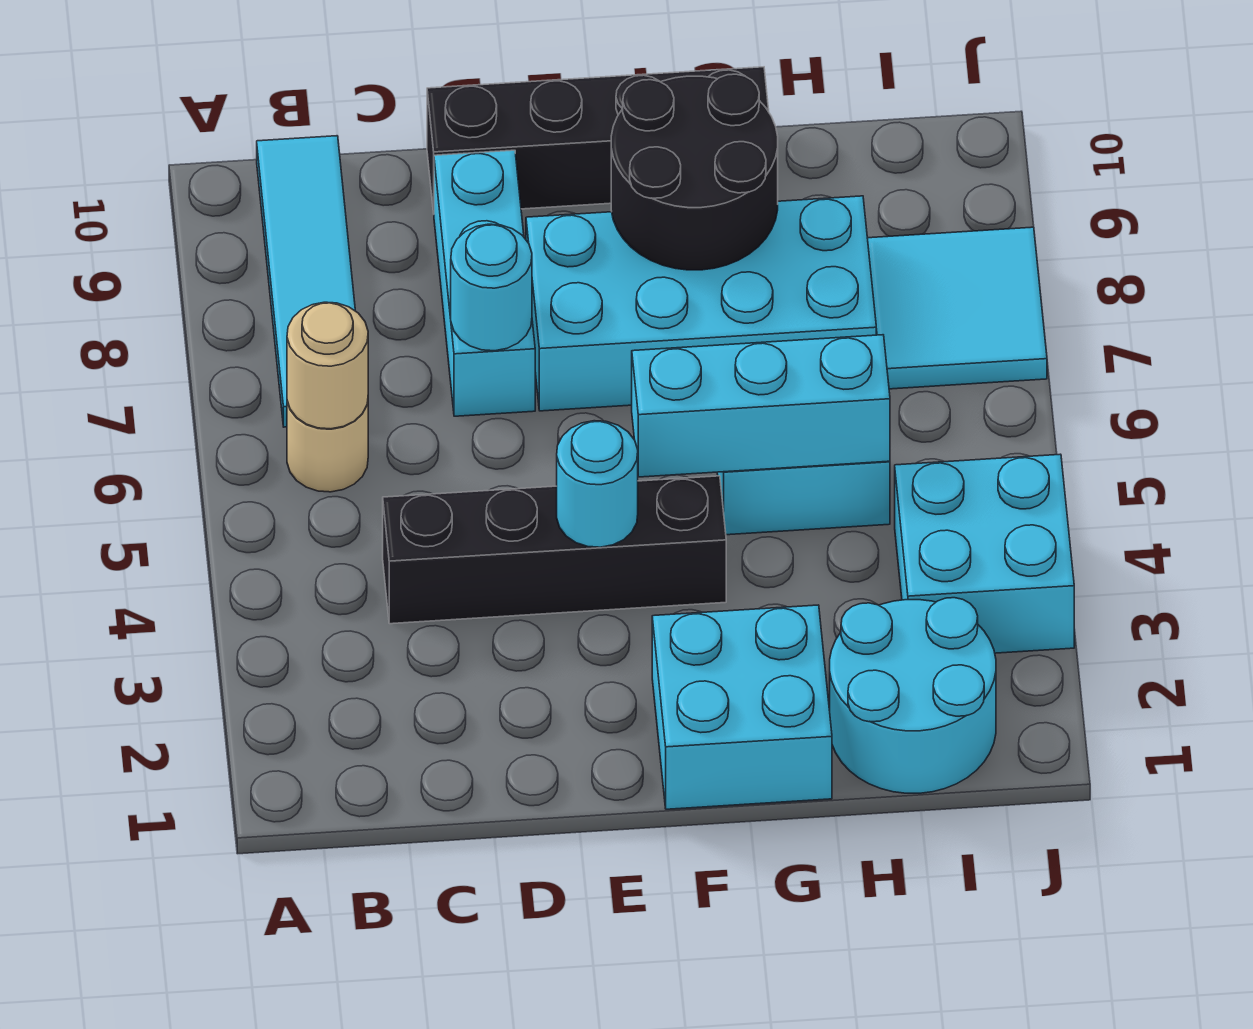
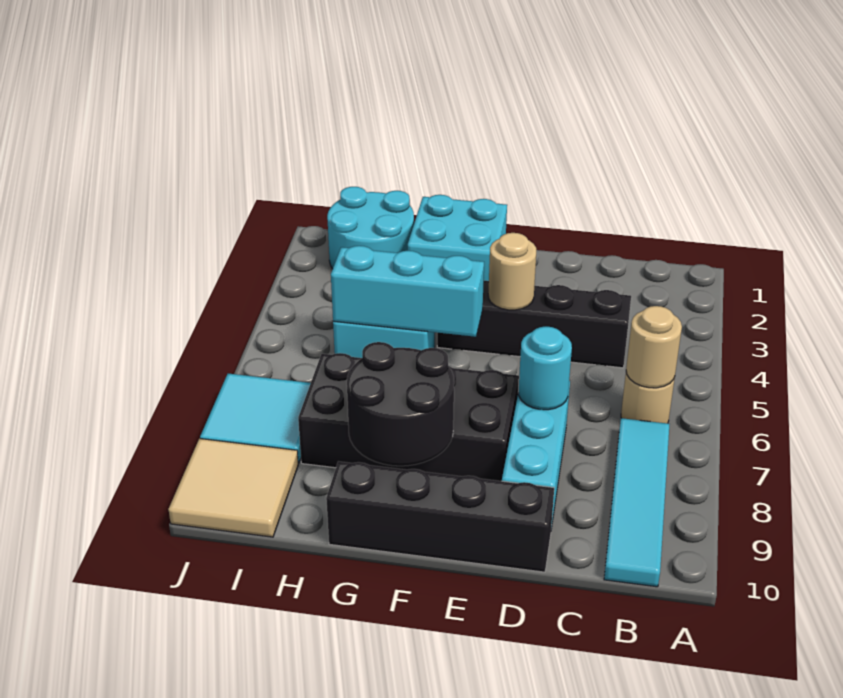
cyan 1x1 round brick [557,421,638,547] -> tan 1x1 round brick [488,233,536,310]
cyan 2x4 brick [526,196,876,411] -> black 2x4 brick [298,353,519,481]
cyan 2x2 brick [895,454,1074,653] -> none
none -> tan 2x2 tile [168,438,298,537]

